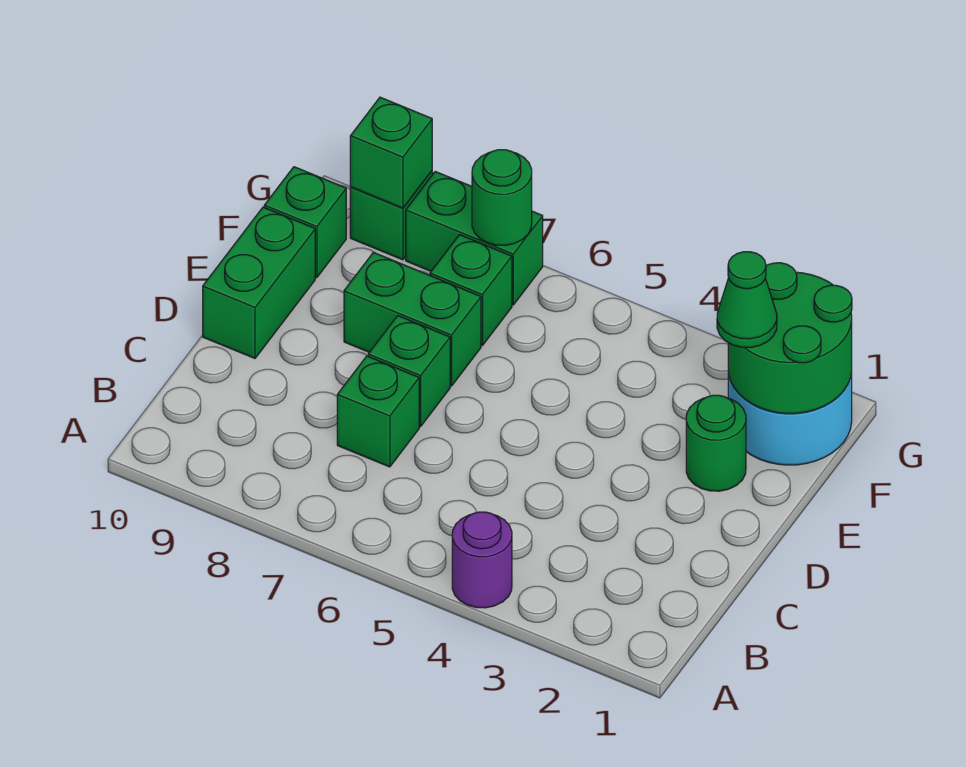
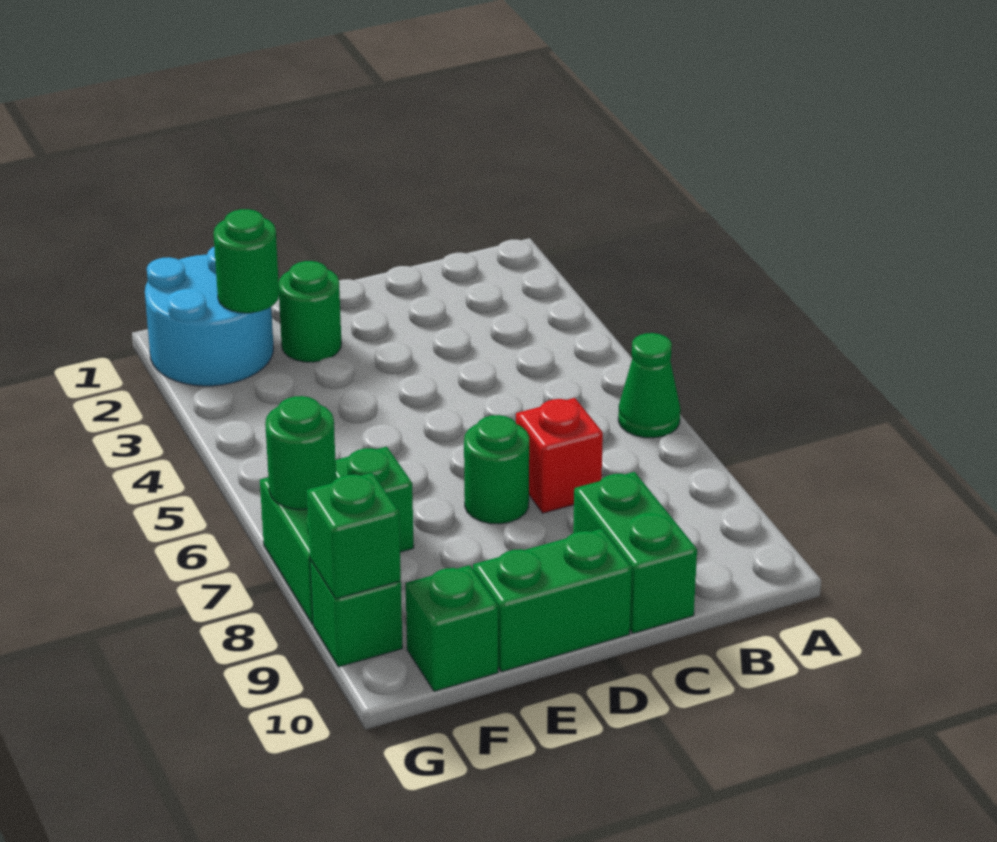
purple 1x1 round brick [452,512,512,608] -> none
green 1x1 brick [337,356,419,467] -> red 1x1 brick [516,398,603,513]
green 1x1 brick [368,316,450,426] -> green 1x1 round brick [464,415,529,524]
green 1x2 brick [344,252,481,386] -> green 1x2 brick moved to [573,472,697,633]
green 2x2 round brick [728,263,852,414] -> green 1x1 round brick [214,209,279,313]
green 1x1 cone [717,252,777,348] -> green 1x1 cone moved to [618,333,680,438]

